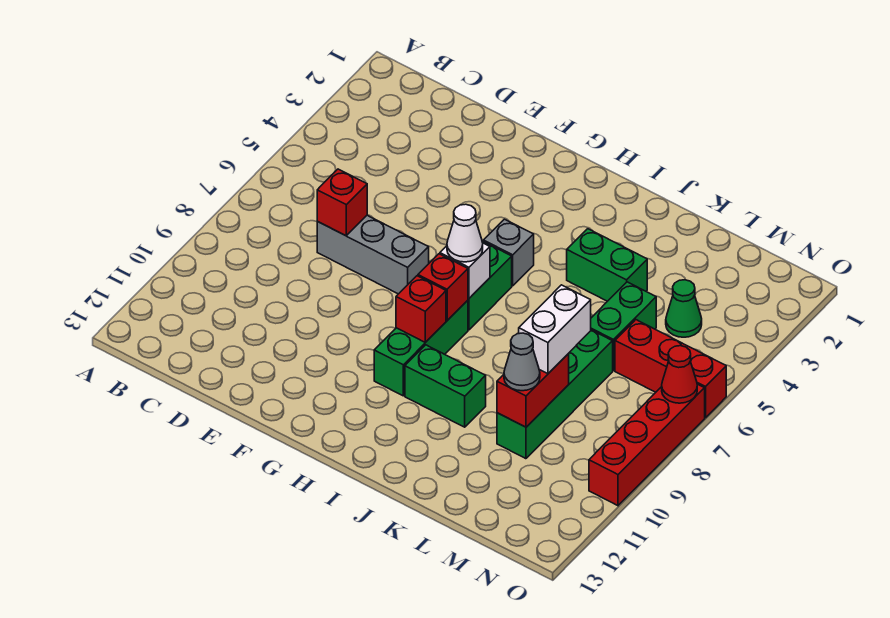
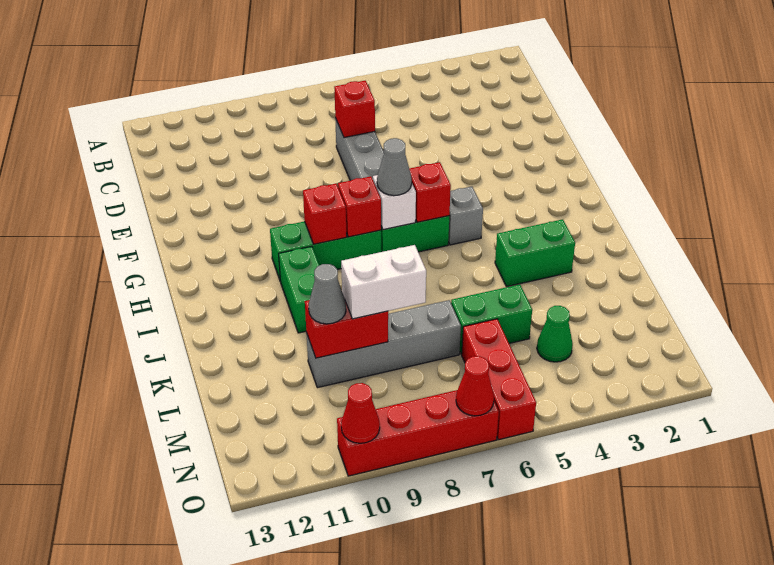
none -> red 1x1 brick [409,162,451,222]
white 1x1 cone [447,204,483,262] -> grey 1x1 cone [377,138,412,196]
green 1x2 brick [567,229,647,301] -> green 1x2 brick turned to [495,219,575,287]
green 1x4 brick [497,330,613,459] -> grey 1x4 brick [306,300,461,388]
none -> red 1x1 cone [341,383,380,443]

